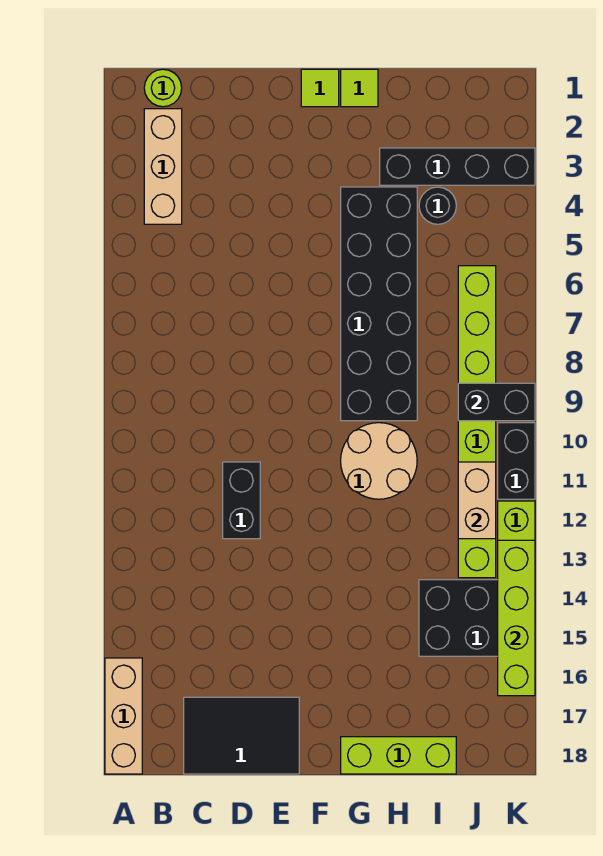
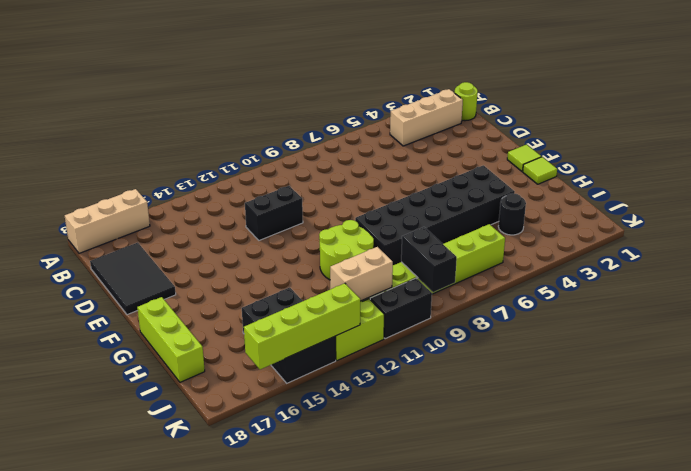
tan 2x2 round brick [341,423,417,499] -> lime 2x2 round brick [319,220,374,280]
black 1x4 brick [380,148,535,185] -> none

